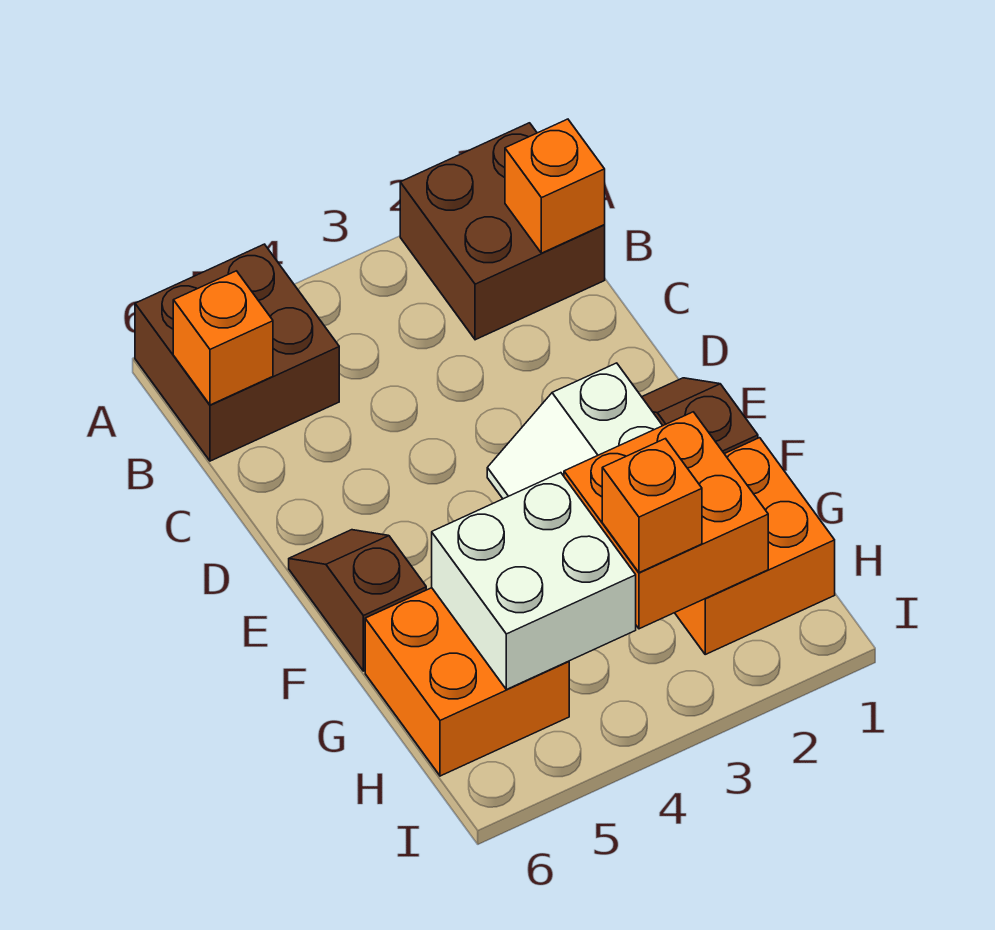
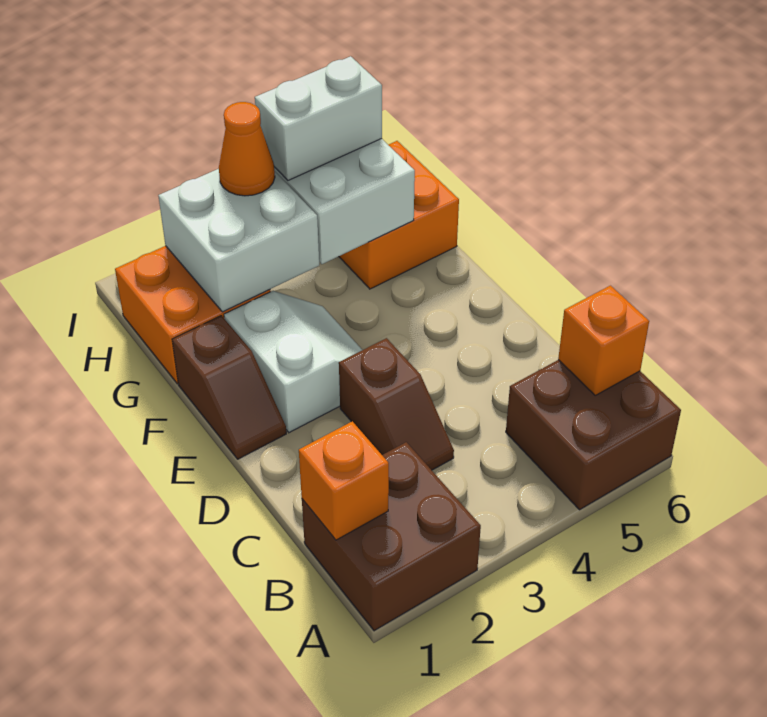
brown 1x2 slope [289,530,426,671] -> brown 1x2 slope moved to [339,338,454,470]
orange 2x2 brick [564,412,768,629] -> white 2x2 brick [158,169,319,312]
orange 1x1 brick [602,439,702,573] -> orange 1x1 cone [219,102,275,196]
none -> white 1x2 brick [255,56,382,180]

